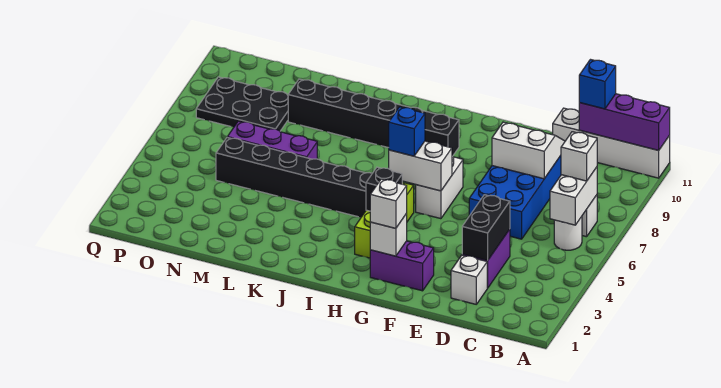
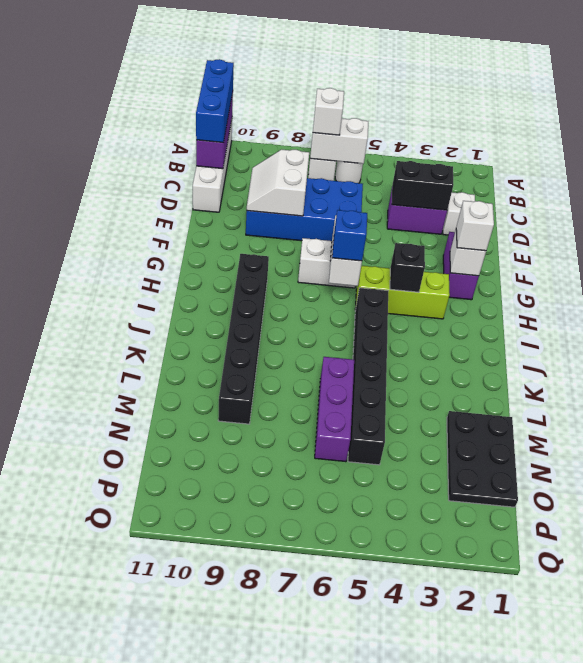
blue 1x1 brick [579,60,616,109] -> blue 1x3 brick [196,59,234,142]
black 2x3 plate [196,77,288,131] -> black 2x3 plate moved to [447,411,518,507]

